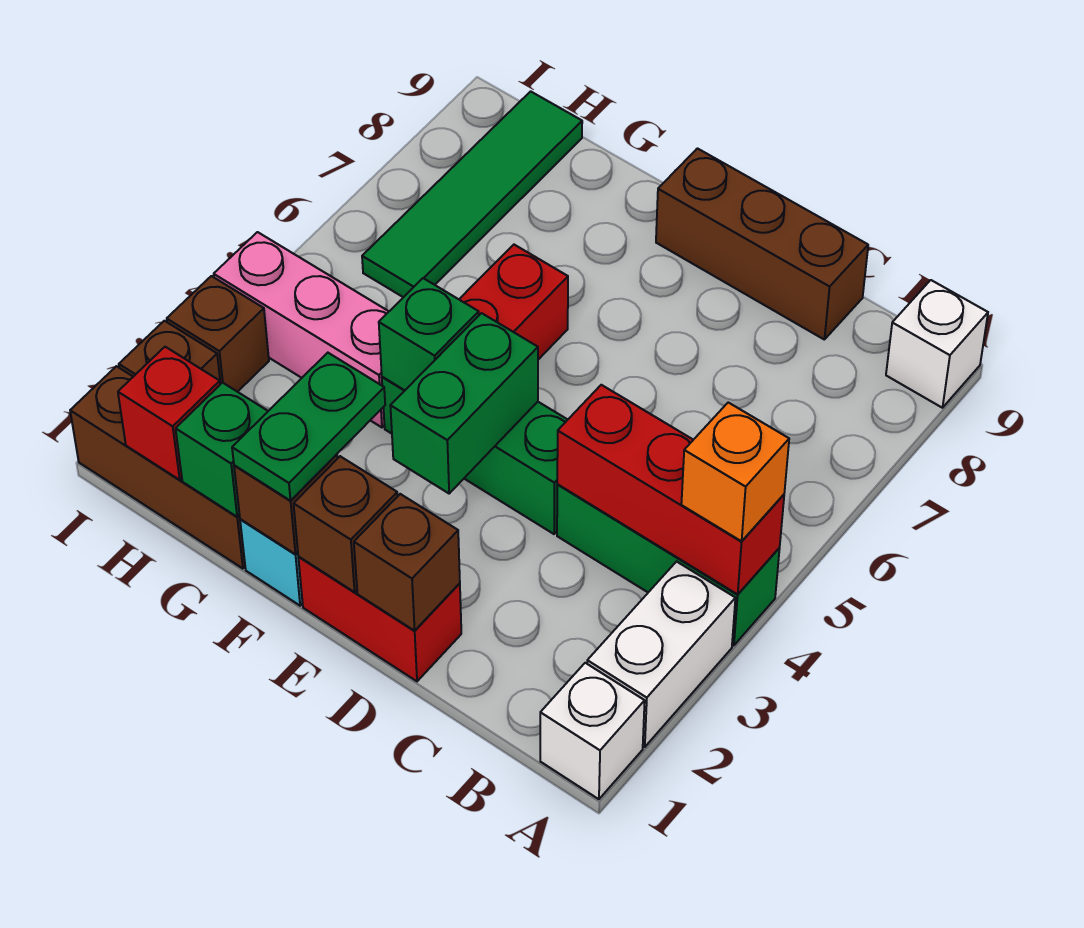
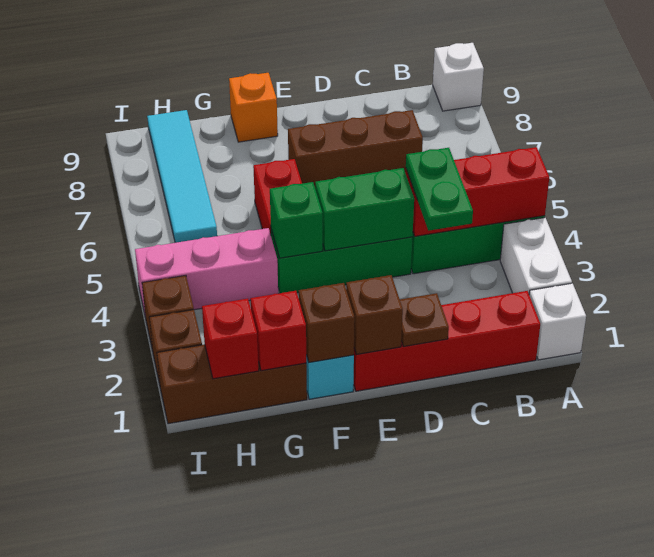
orange 1x1 brick [681,402,789,541] -> orange 1x1 brick moved to [229,73,278,142]
brown 1x3 brick [656,149,868,339] -> brown 1x3 brick moved to [288,110,423,186]
red 1x2 brick [298,557,461,681] -> red 1x4 brick [354,291,540,391]
brown 1x1 brick [354,494,460,631] -> brown 1x1 plate [400,293,449,346]
green 1x2 brick [390,313,538,493] -> green 1x2 brick turned to [315,168,414,251]
green 1x2 plate [232,353,385,501] -> green 1x2 plate moved to [406,148,473,231]
green 1x1 brick [176,383,268,517] -> red 1x1 brick [250,291,306,371]
green 1x4 tile [362,91,582,297] -> cyan 1x4 tile [147,110,217,243]

